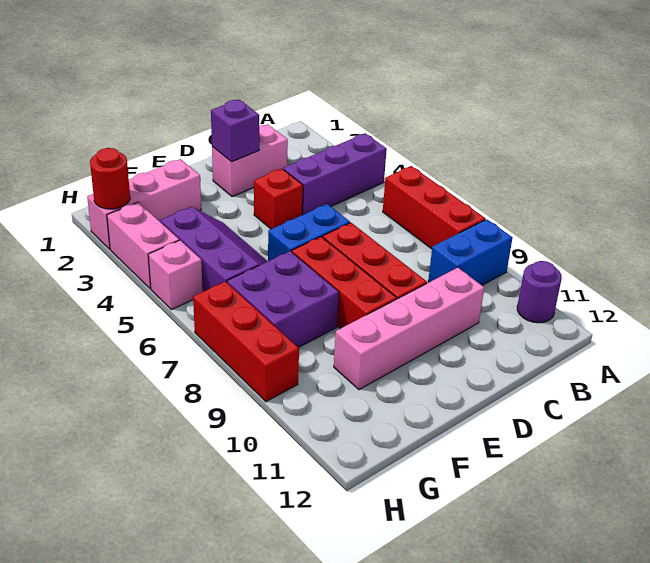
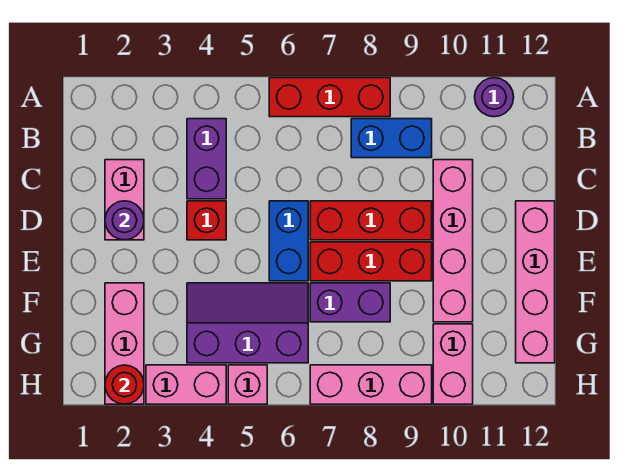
purple 1x3 brick [283,133,387,215] -> purple 1x2 brick [187,119,226,199]
blue 1x2 brick [428,219,513,285] -> blue 1x2 brick turned to [351,119,432,158]
purple 1x1 brick [211,100,259,162] -> purple 1x1 round brick [105,201,144,240]
none -> pink 1x4 brick [516,201,555,363]
purple 2x2 brick [227,251,339,348] -> purple 1x2 brick [310,283,390,322]
none -> pink 1x2 brick [433,324,473,404]
red 1x3 brick [193,281,299,402] -> pink 1x3 brick [310,365,432,404]

